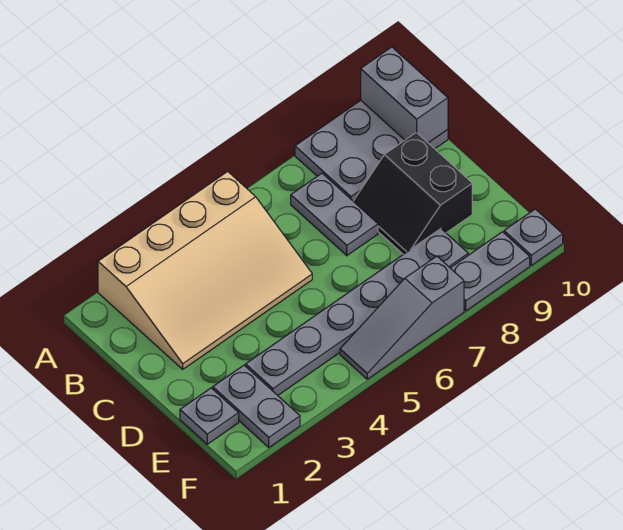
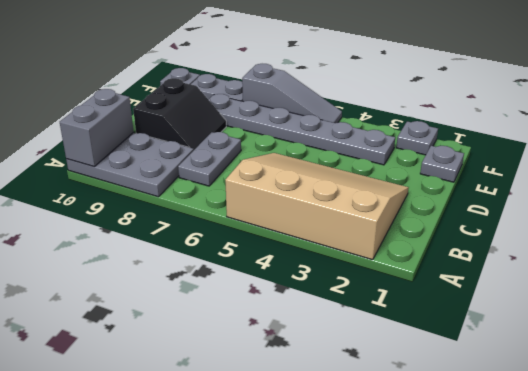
grey 1x2 plate [213,365,300,447] -> grey 1x1 plate [396,121,438,155]

